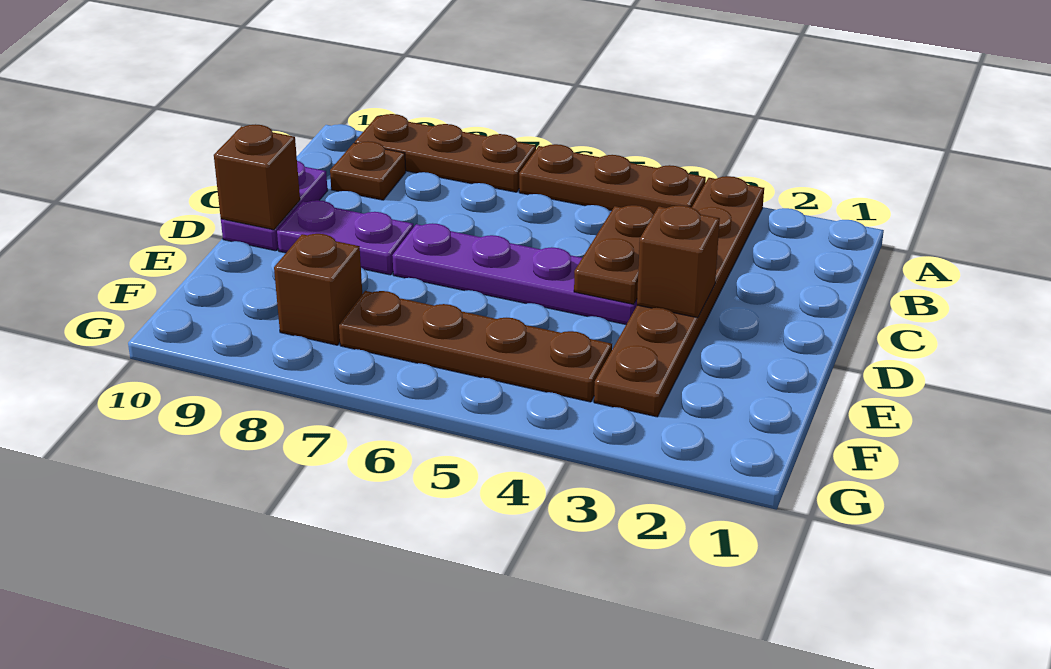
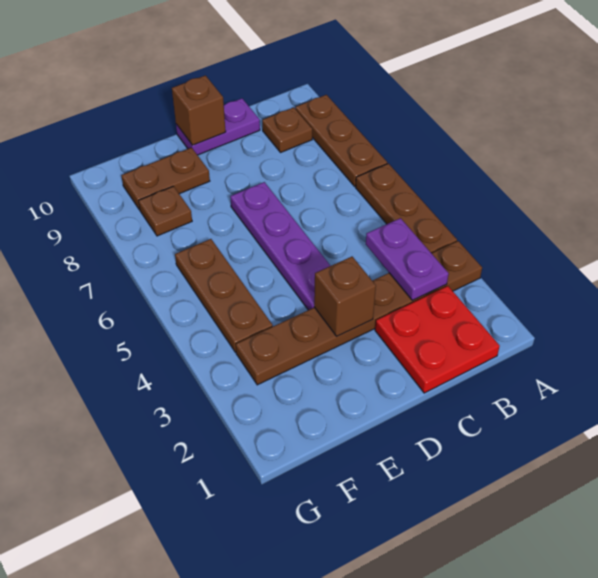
none -> red 2x2 plate [375,286,500,393]
brown 1x2 plate [574,205,654,304] -> brown 1x2 plate moved to [121,148,210,210]
purple 1x2 plate [277,200,414,275] -> purple 1x2 plate moved to [366,218,449,300]
brown 1x4 plate [339,291,612,402] -> brown 1x3 plate [175,239,273,352]
brown 1x1 brick [274,234,362,345] -> brown 1x1 plate [139,186,192,236]

